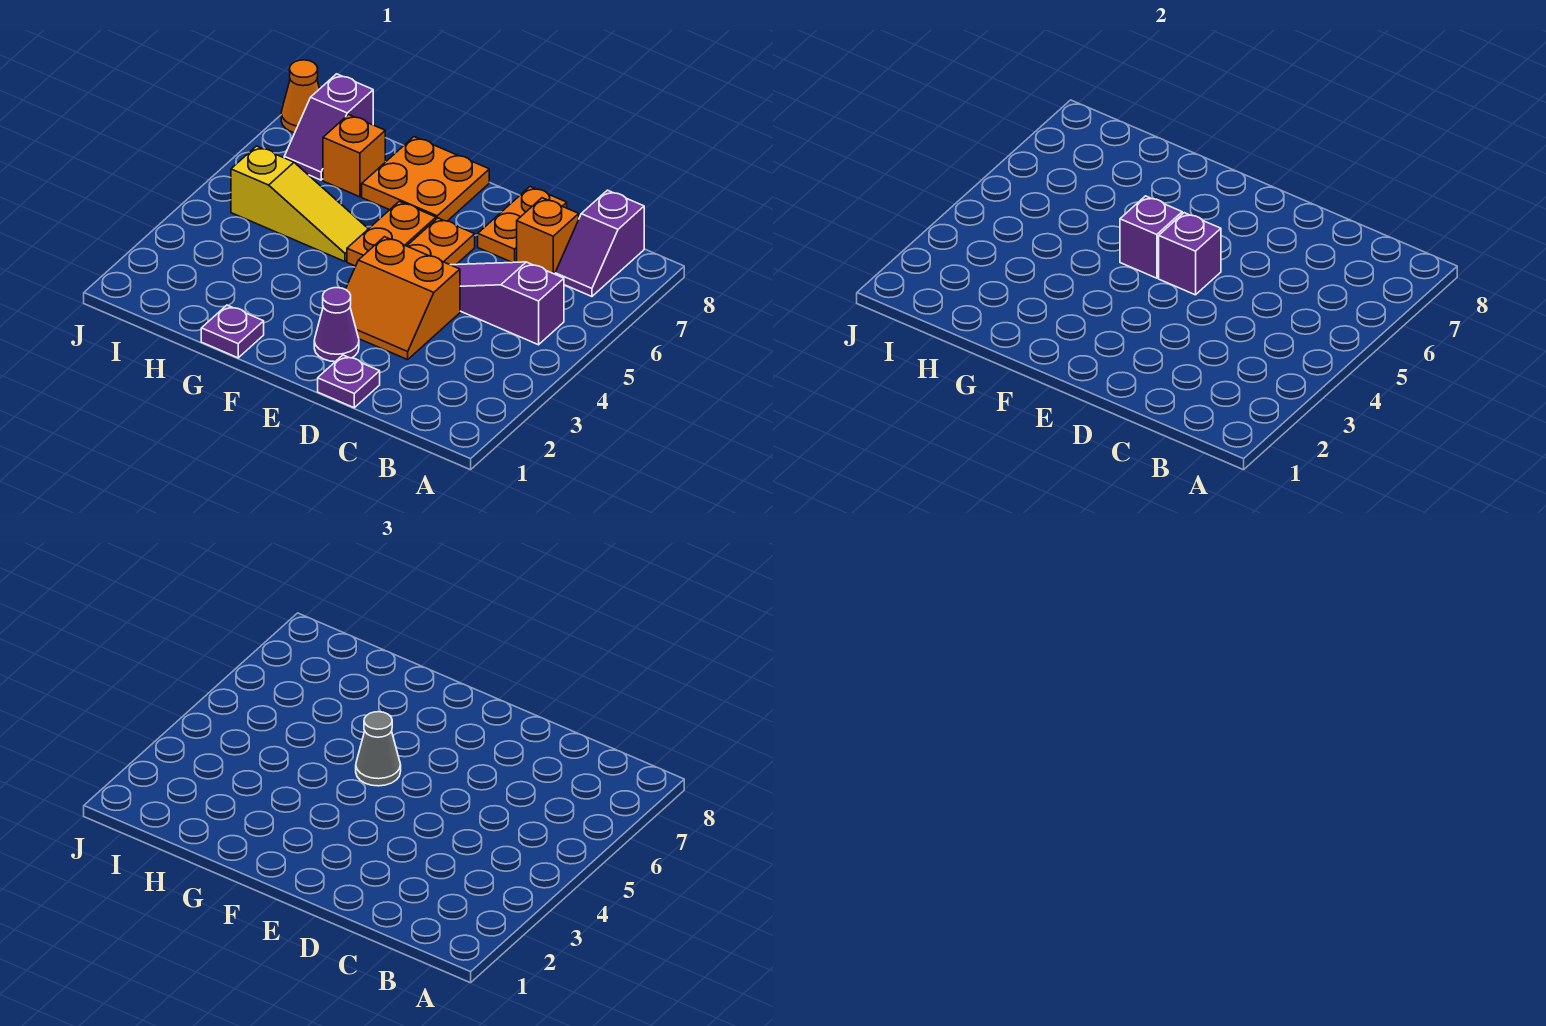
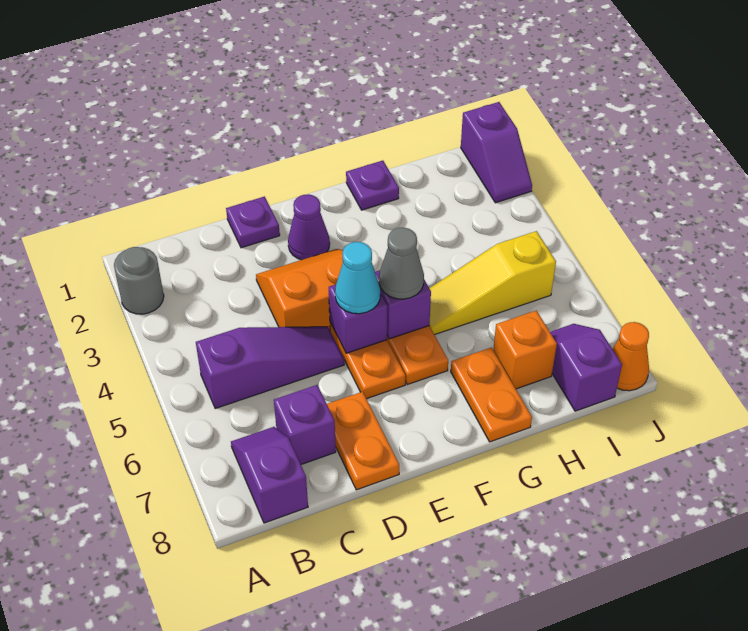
none -> grey 1x1 round brick [114,247,164,314]
orange 1x1 brick [517,198,579,274] -> purple 1x1 brick [274,385,336,464]
none -> cyan 1x1 cone [335,242,380,314]
orange 2x2 plate [362,137,489,221] -> orange 1x2 plate [451,348,532,442]
none -> purple 1x2 slope [461,102,532,203]

